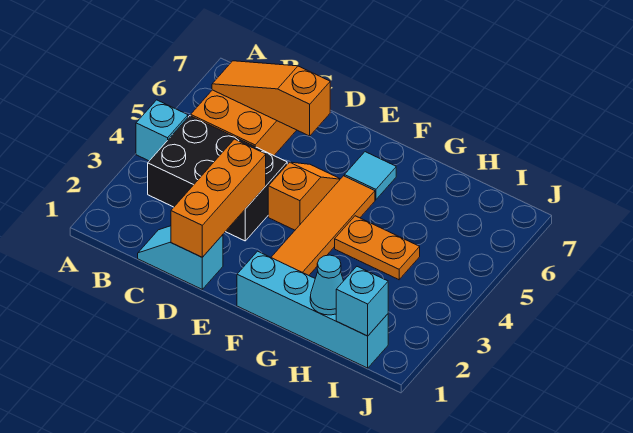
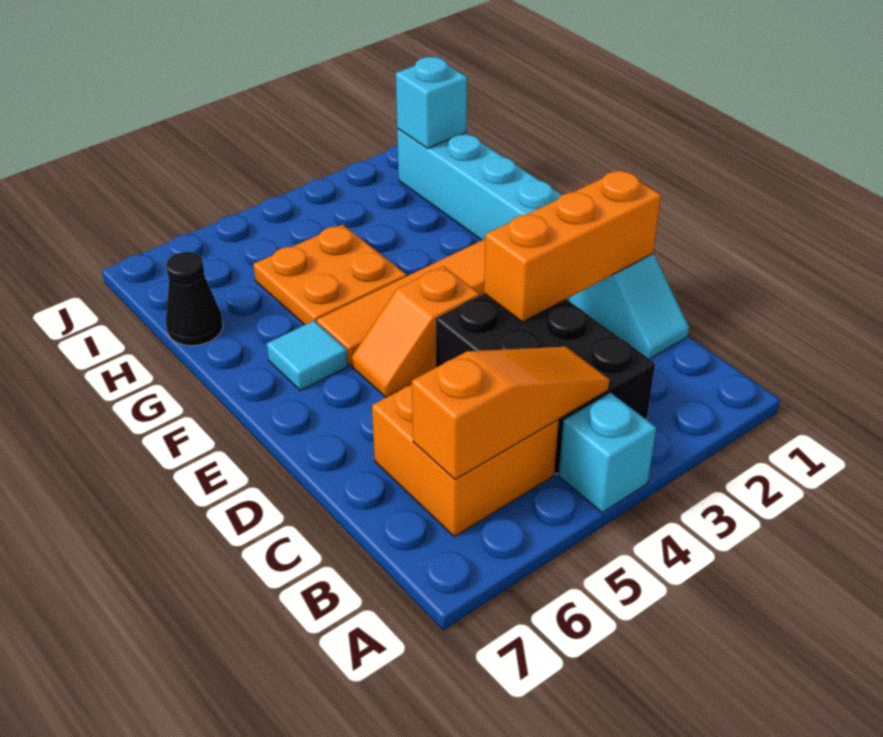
orange 1x3 slope [212,61,330,136] -> orange 1x3 slope turned to [412,347,610,480]
orange 1x2 plate [335,216,420,280] -> orange 2x2 plate [253,224,406,325]
cyan 1x1 cone [310,255,343,315] -> none
none -> black 1x1 cone [166,252,223,346]

